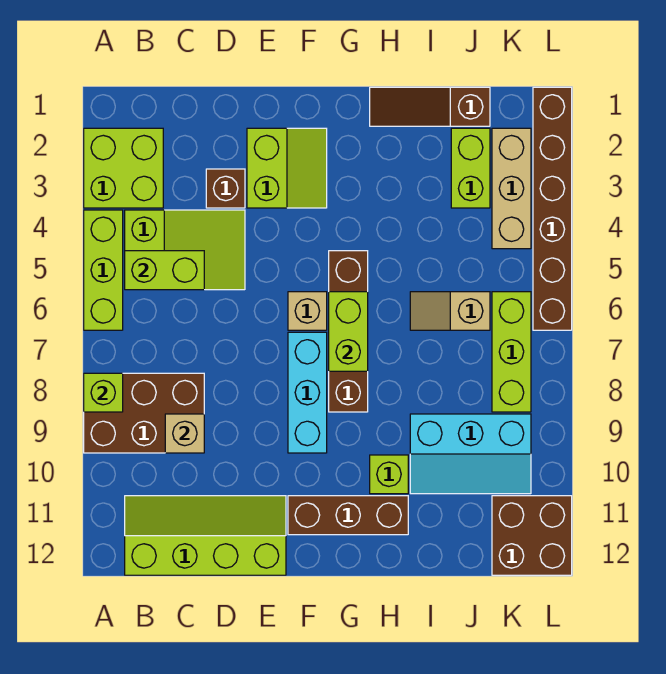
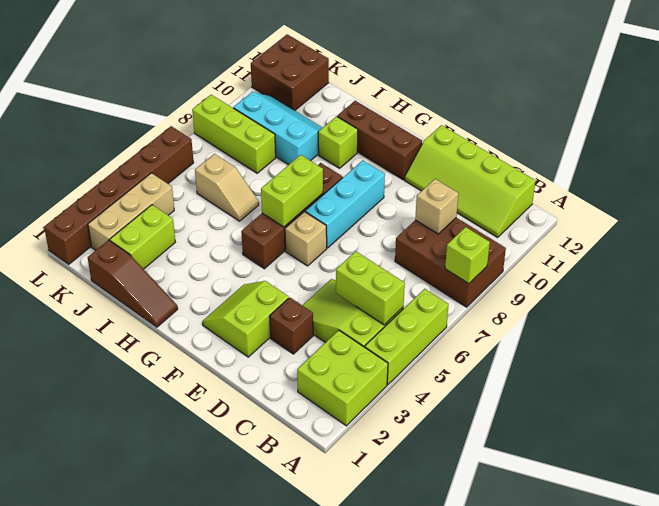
lime 1x3 brick [492,292,531,412] -> lime 1x3 brick turned to [192,95,276,173]

